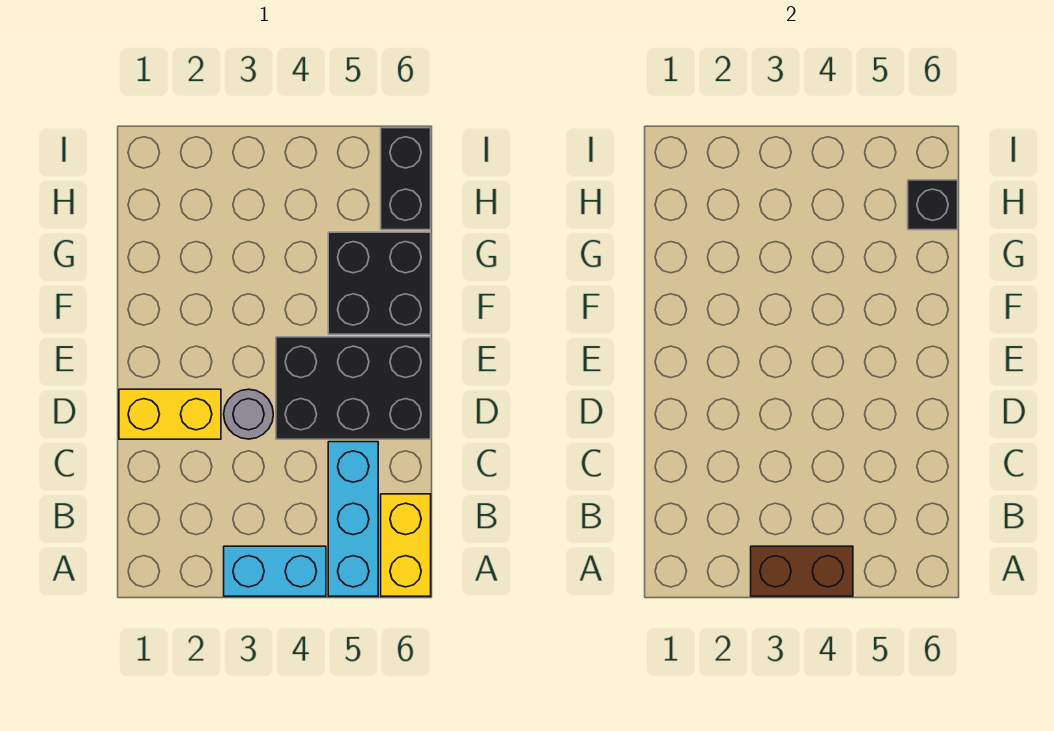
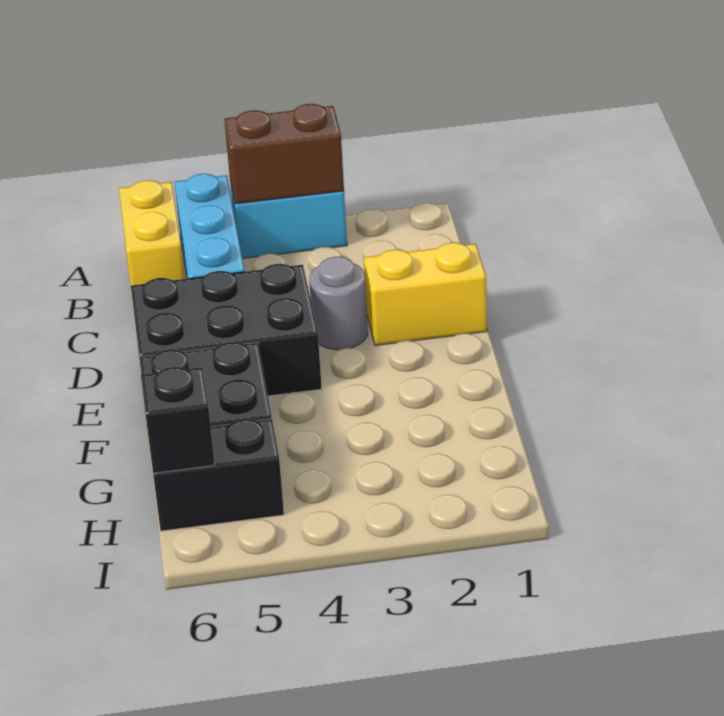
black 1x2 brick [381,128,431,230] -> black 1x2 brick turned to [153,419,284,531]

